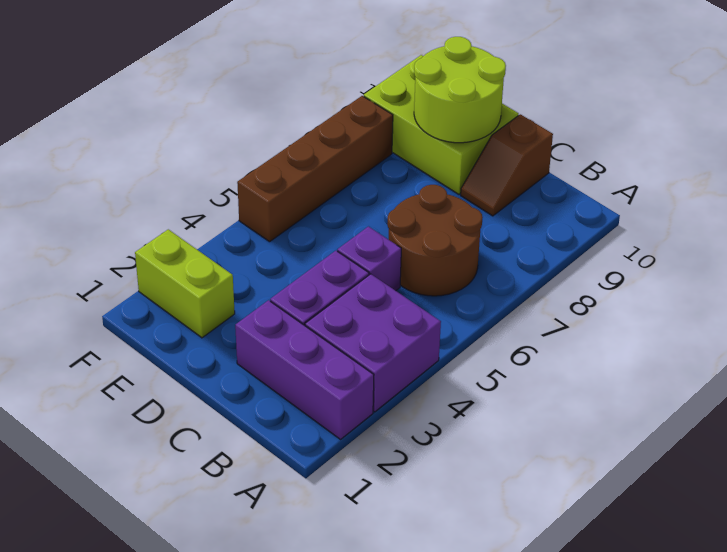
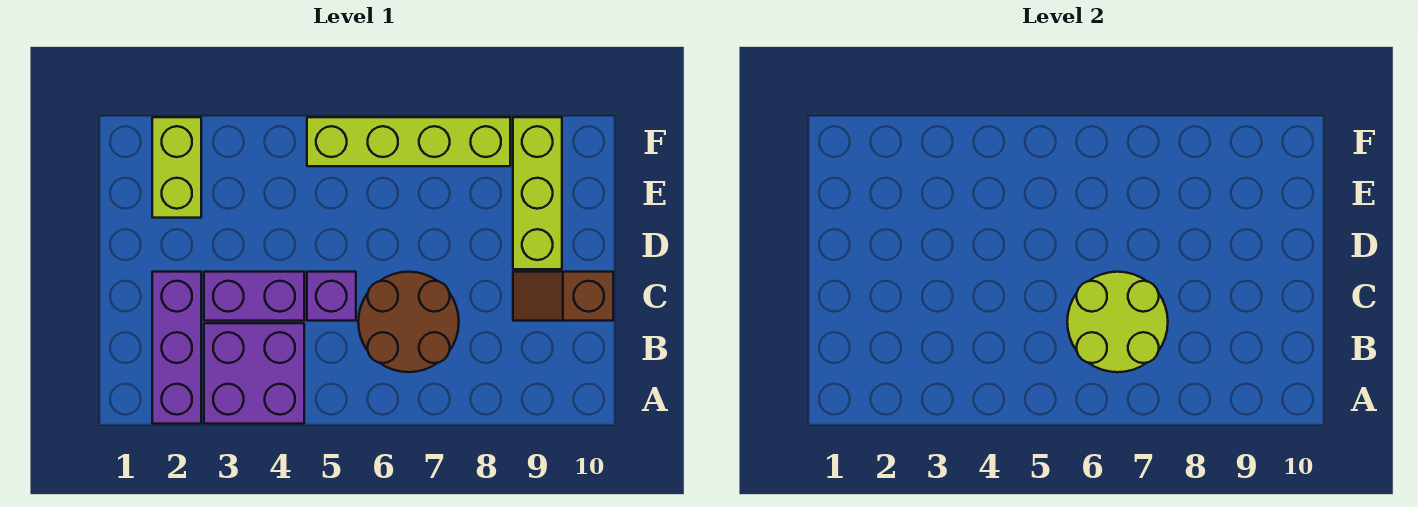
lime 2x3 brick [364,55,519,194] -> lime 1x3 brick [513,117,562,269]
lime 2x2 round brick [414,37,506,143] -> lime 2x2 round brick moved to [1067,272,1168,372]
brown 1x4 brick [237,96,393,242] -> lime 1x4 brick [307,117,510,166]

